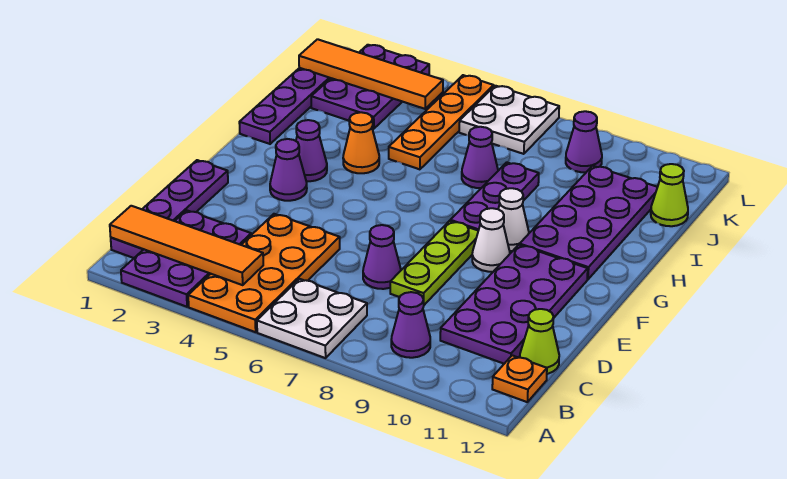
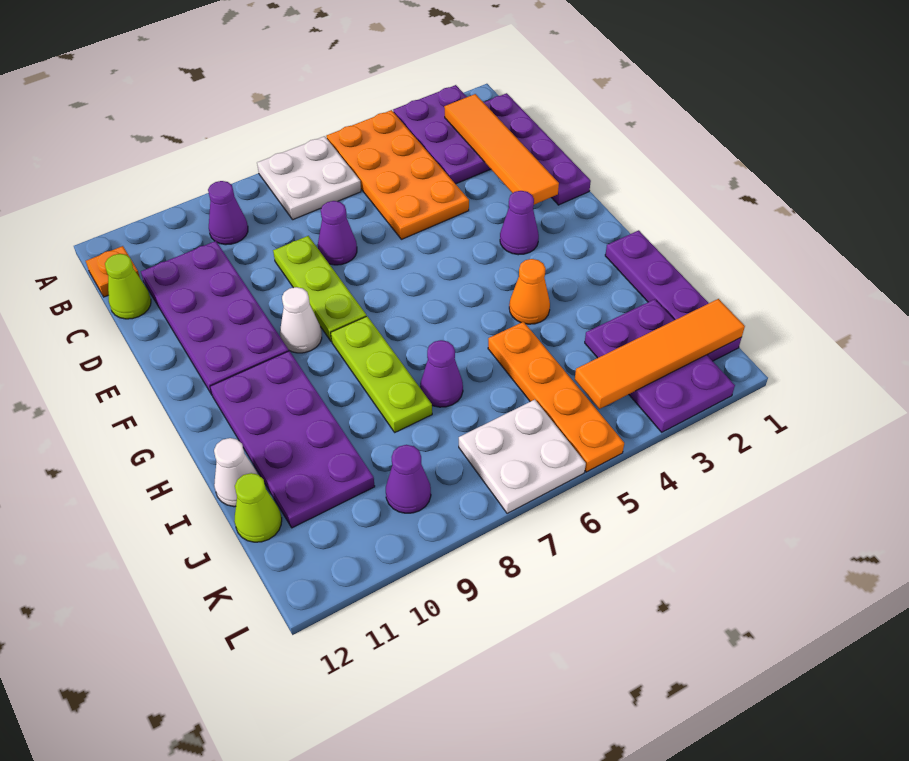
orange 1x4 tile [110,206,263,285] -> orange 1x4 tile turned to [444,94,559,205]
purple 1x1 cone [296,120,327,181] -> none
purple 1x3 plate [450,162,539,231] -> lime 1x3 plate [331,316,432,432]
white 1x1 cone [498,188,529,251] -> white 1x1 cone moved to [214,438,258,507]

